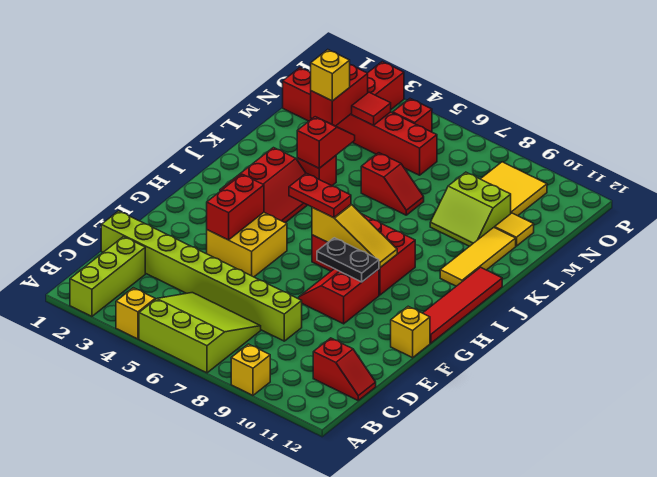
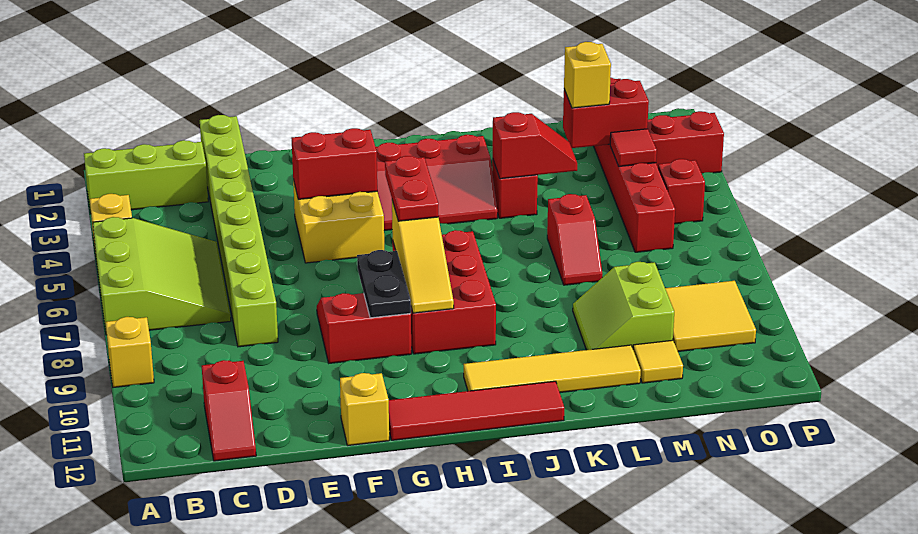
yellow 1x3 tile [440,228,516,286] -> yellow 1x4 tile [464,345,641,393]

